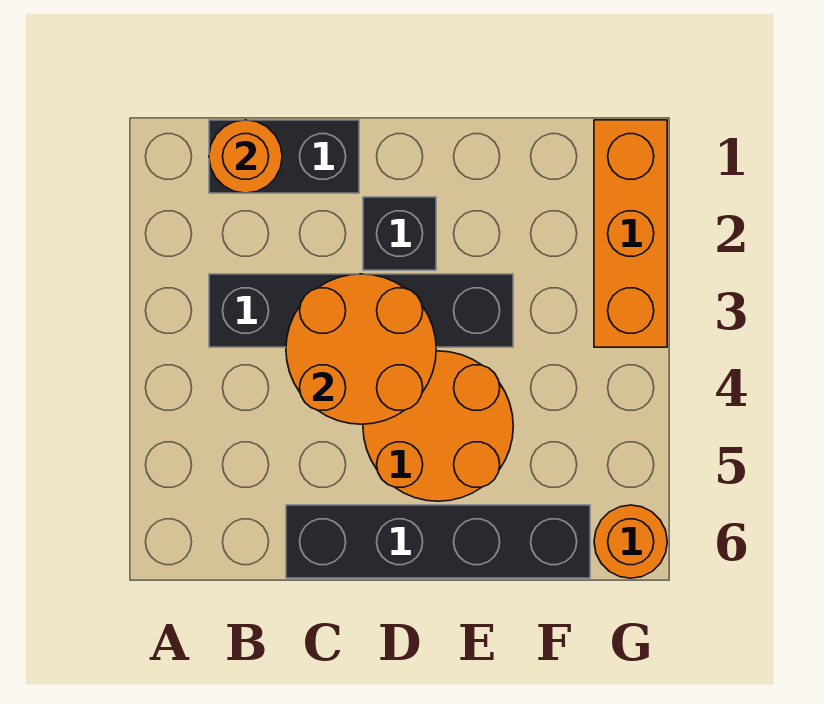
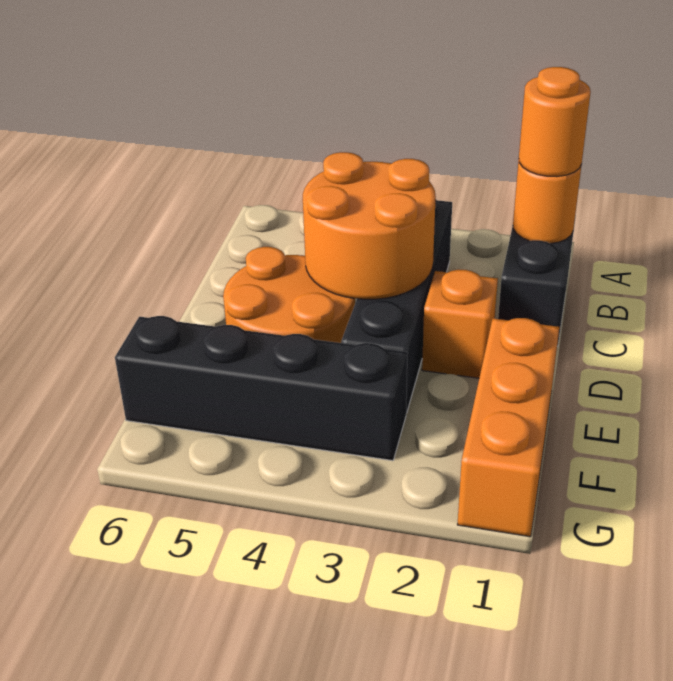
black 1x4 brick [286,505,590,578] -> black 1x4 brick turned to [115,316,408,461]
black 1x1 brick [363,197,436,270] -> orange 1x1 brick [422,269,498,378]
orange 1x3 brick [594,120,667,347] -> orange 1x3 brick turned to [457,318,559,537]
orange 1x1 round brick [594,505,667,578] -> orange 1x1 round brick moved to [519,67,591,177]

